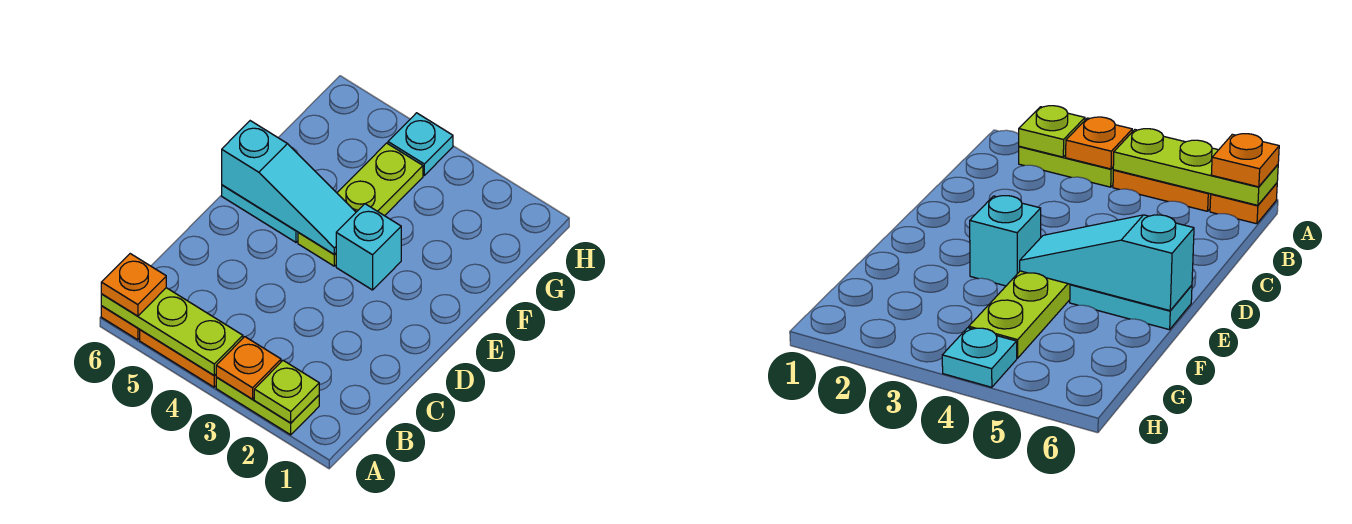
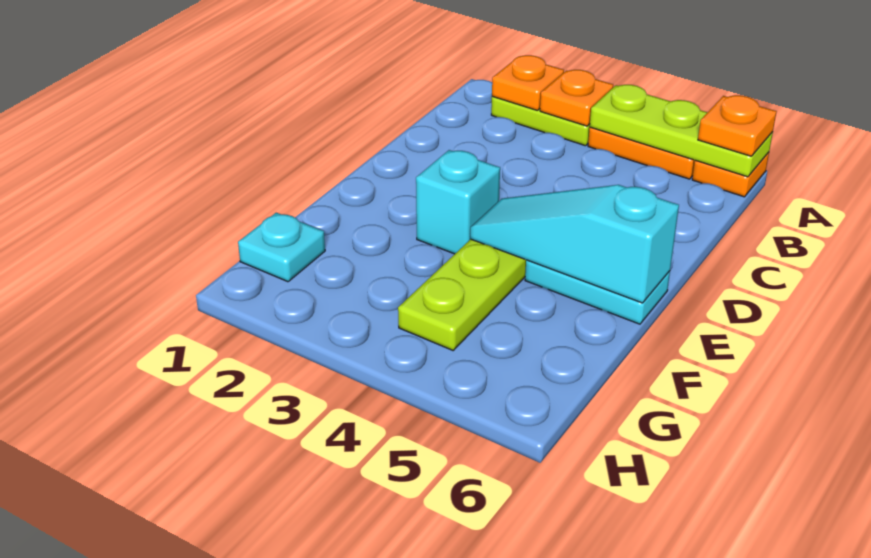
lime 1x1 plate [254,360,319,423] -> orange 1x1 plate [492,55,564,111]
cyan 1x1 plate [388,113,453,175] -> cyan 1x1 plate moved to [238,213,325,282]

